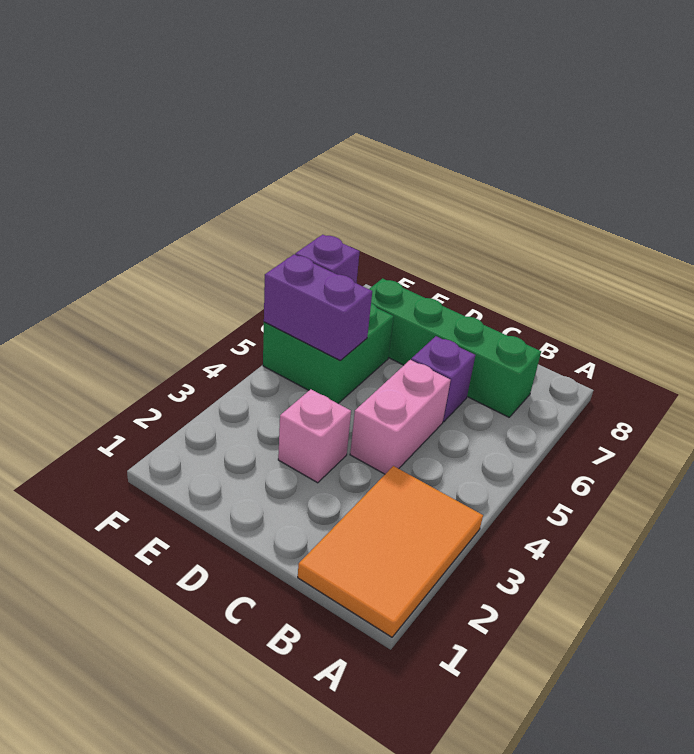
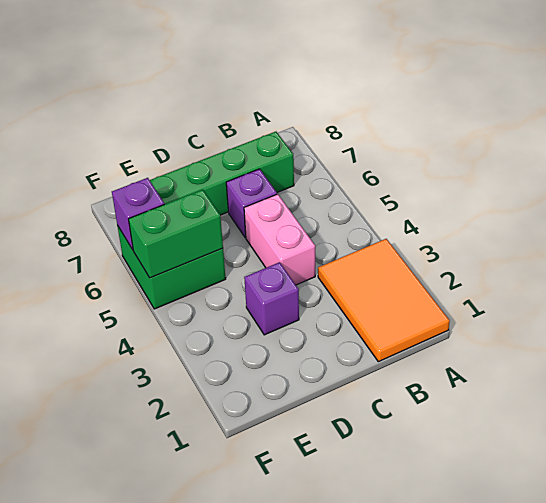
pink 1x1 brick [278,389,351,483] -> purple 1x1 brick [244,262,299,335]
purple 1x2 brick [264,254,372,361] -> green 1x2 brick [129,190,223,278]

